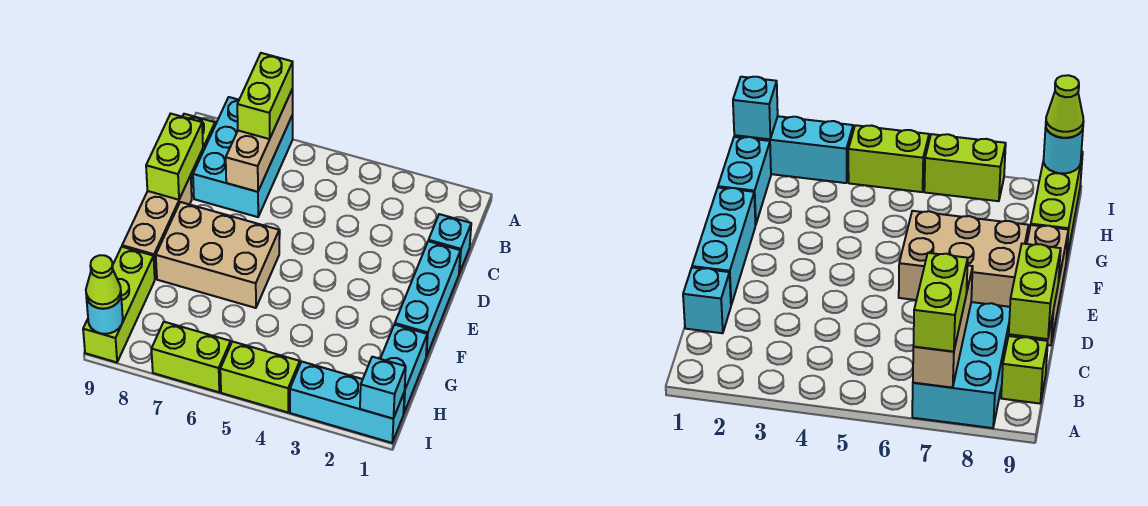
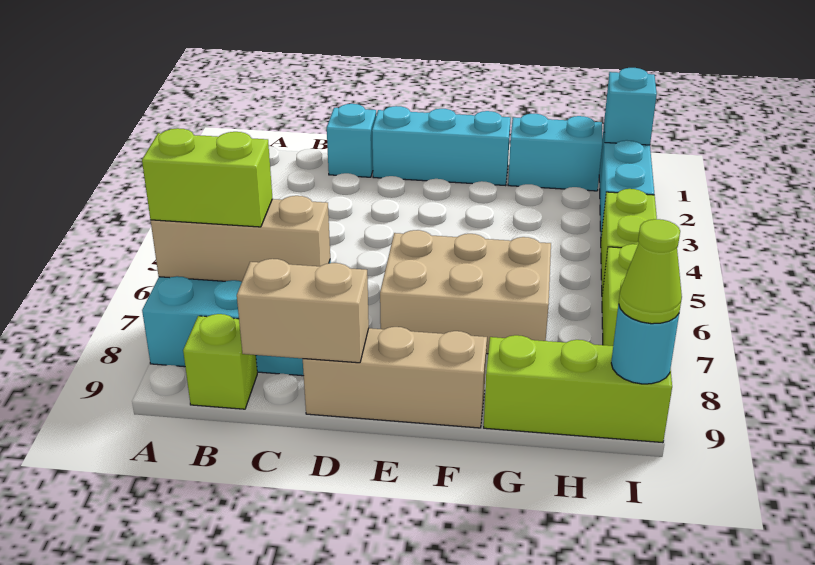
lime 1x2 brick [146,114,203,200] -> tan 1x2 brick [237,259,369,363]
tan 2x3 brick [156,202,279,308] -> tan 2x3 brick turned to [380,230,551,354]

